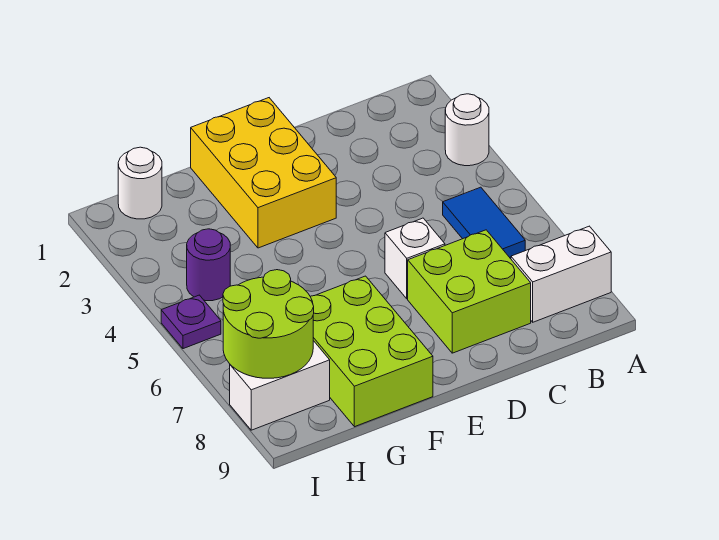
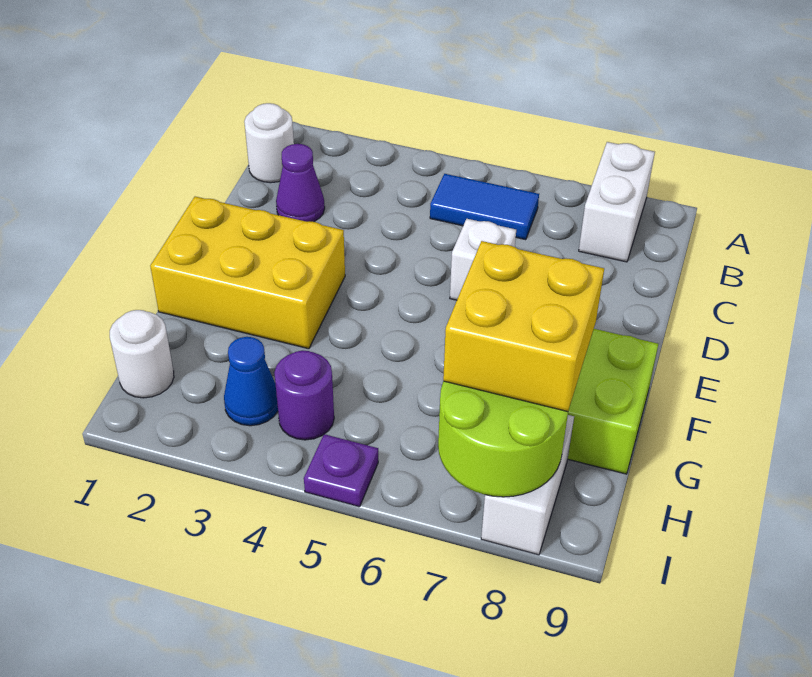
white 1x1 round brick [445,94,489,166] -> white 1x1 round brick moved to [244,103,294,183]
none -> purple 1x1 cone [276,144,325,222]
lime 2x2 brick [408,230,531,353] -> none
none -> yellow 2x2 brick [443,241,604,412]
none -> blue 1x1 cone [224,337,278,426]

